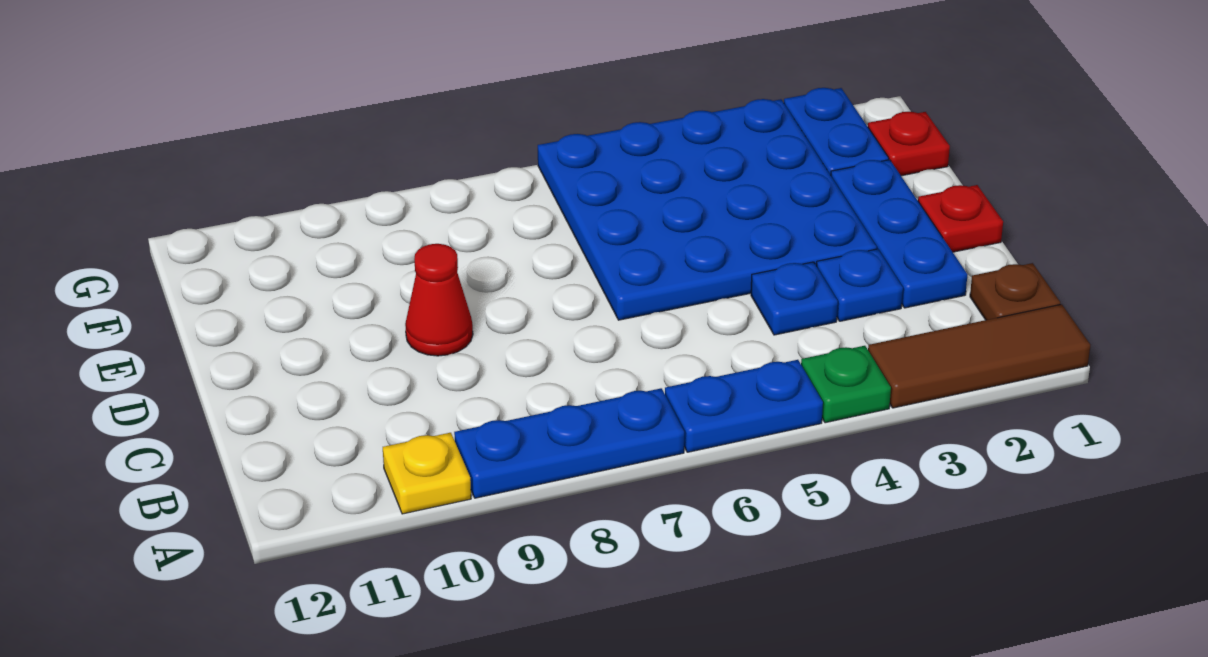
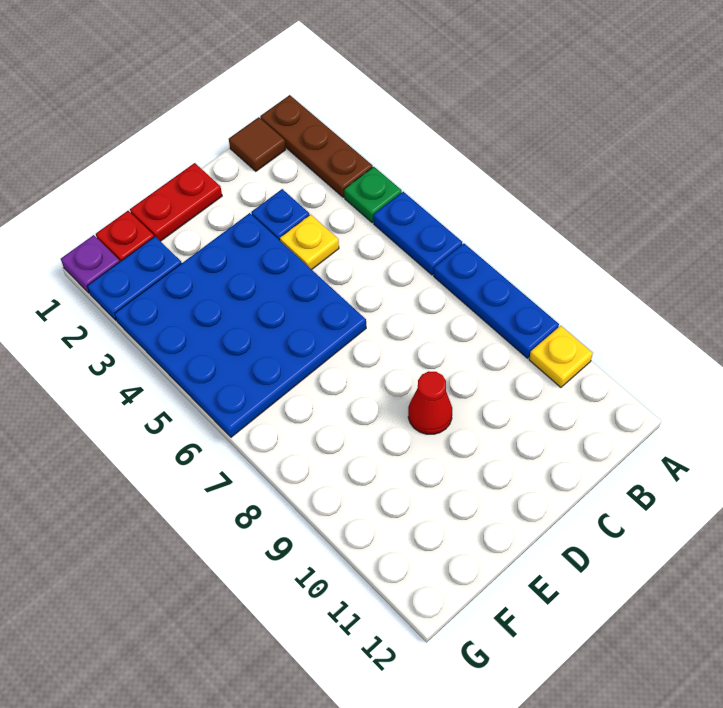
brown 1x3 tile [868,304,1090,408] -> brown 1x3 plate [260,95,373,197]
brown 1x1 plate [970,263,1060,320] -> brown 1x1 tile [229,117,286,171]
blue 1x3 plate [831,160,968,308] -> none
blue 1x1 plate [751,262,838,335] -> yellow 1x1 plate [280,214,339,269]
red 1x1 plate [918,185,1003,252] -> red 1x2 plate [130,163,222,241]
none -> purple 1x1 plate [61,235,120,293]

